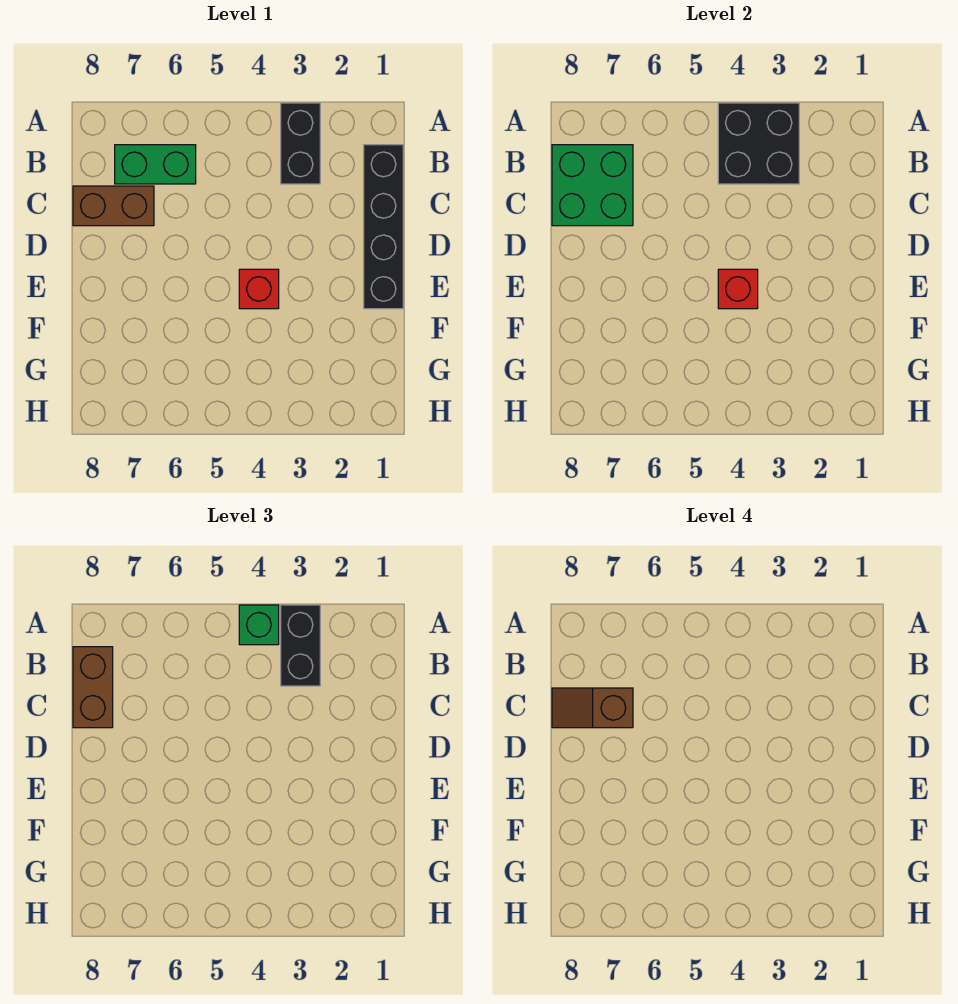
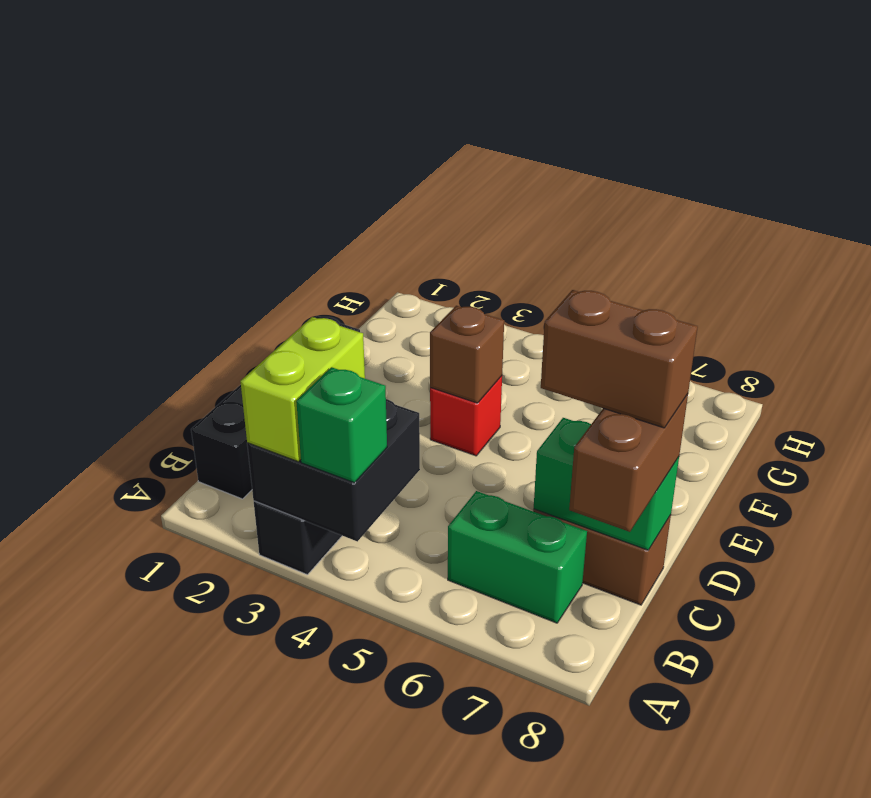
black 1x2 brick [281,605,320,686] -> lime 1x2 brick [240,317,365,462]
green 2x2 brick [552,145,633,226] -> green 1x2 brick [534,418,679,550]
brown 1x2 slope [552,688,633,728] -> brown 1x2 brick [541,290,698,428]
red 1x1 brick [718,269,758,309] -> brown 1x1 brick [430,306,504,403]

